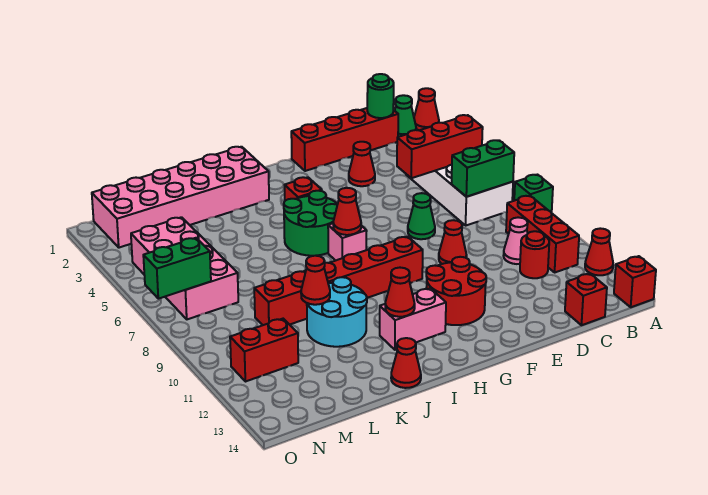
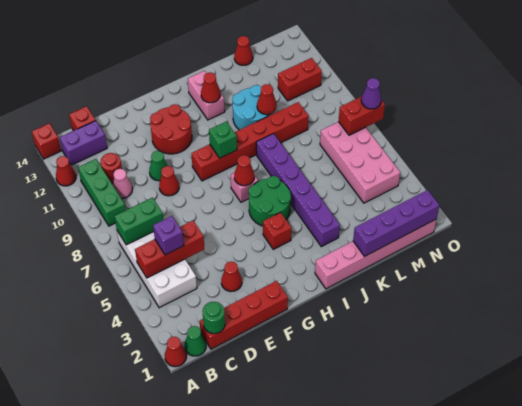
green 1x1 brick [514,175,553,213] -> green 1x1 brick moved to [209,121,237,158]
red 1x3 brick [506,196,579,272] -> green 1x3 brick [78,159,126,226]
none -> purple 1x2 brick [60,121,107,165]
none -> purple 1x1 brick [153,216,184,255]
green 1x1 cone [408,193,435,239] -> green 1x1 cone moved to [149,151,168,181]
pink 1x2 brick [380,288,446,350] -> pink 1x2 brick turned to [188,71,225,120]
pink 2x6 brick [92,147,269,248] -> pink 1x6 brick [315,219,437,289]
none -> purple 1x6 brick [256,134,340,247]
red 1x1 cone [391,338,421,388] -> red 1x1 cone moved to [234,36,253,65]
none -> purple 1x4 brick [353,190,439,256]
green 1x2 brick [143,238,211,299] -> red 1x2 brick [338,96,385,135]
none -> purple 1x1 cone [361,78,382,109]

